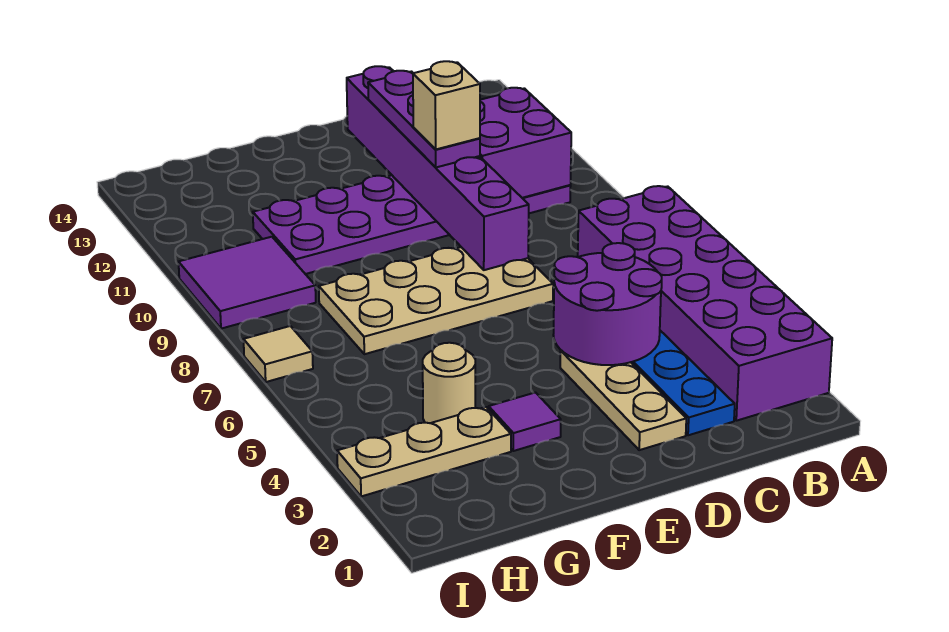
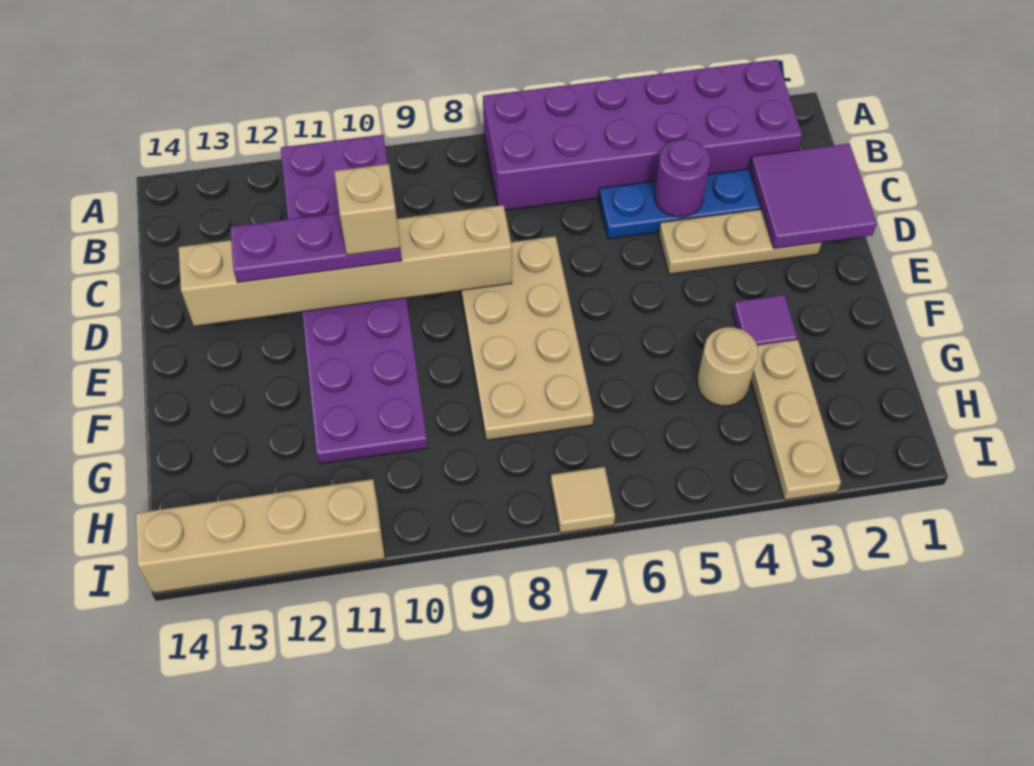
purple 2x2 round brick [553,243,662,365] -> purple 1x1 round brick [655,139,710,217]
purple 1x6 brick [347,66,529,270] -> tan 1x6 brick [179,205,512,326]
purple 2x2 tile [179,237,316,329] -> purple 2x2 tile moved to [749,144,877,249]
none -> tan 1x4 brick [136,479,385,593]

